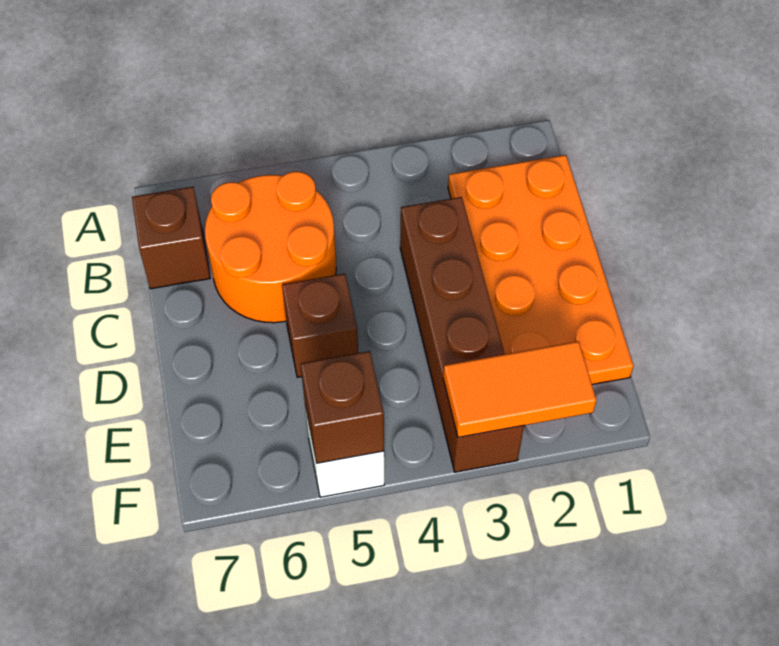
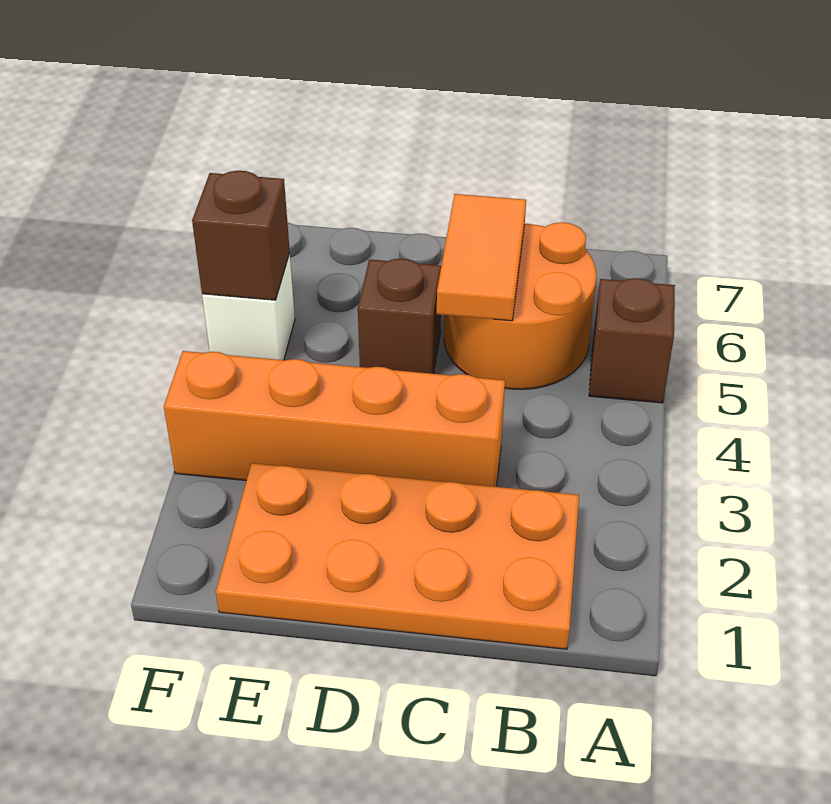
brown 1x1 brick [132,187,210,289] -> brown 1x1 brick moved to [589,278,675,403]
brown 1x4 brick [400,197,524,472] -> orange 1x4 brick [164,351,505,487]
orange 1x2 tile [443,341,596,437] -> orange 1x2 tile moved to [437,194,526,321]

